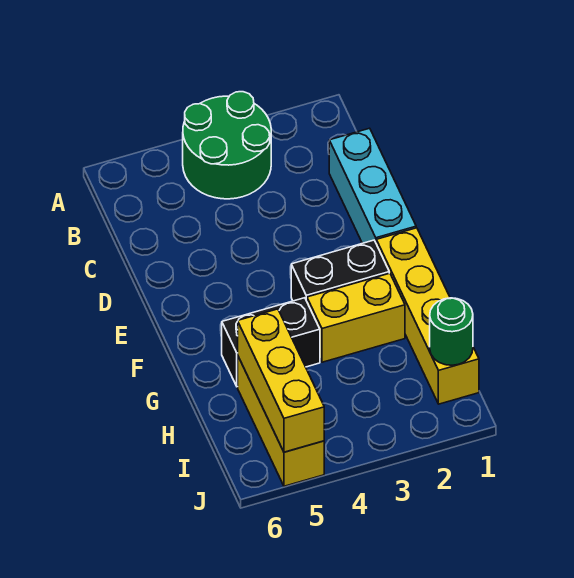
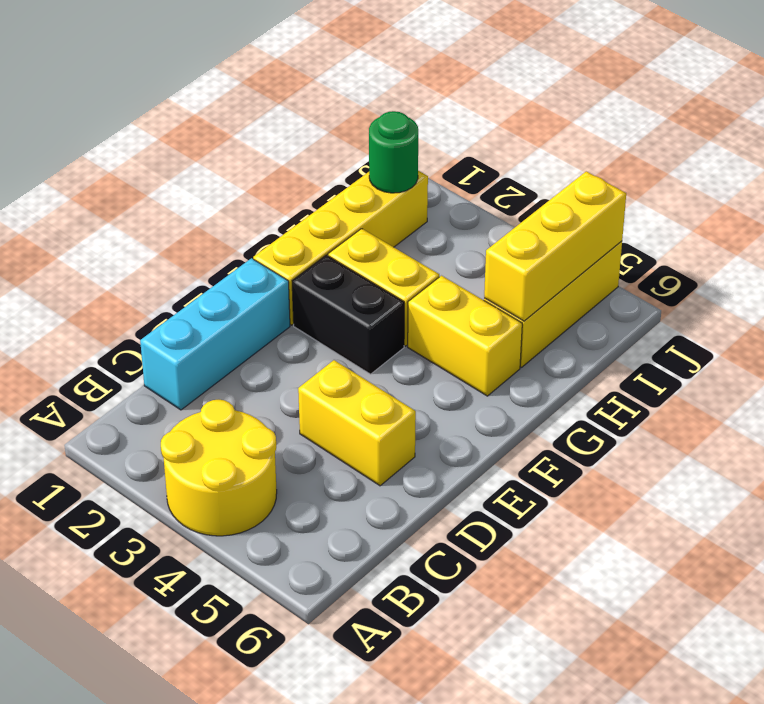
green 2x2 round brick [183,92,271,199] -> yellow 2x2 round brick [161,400,277,536]
none -> yellow 1x2 brick [298,360,416,486]
black 1x2 brick [222,298,320,387] -> yellow 1x2 brick [408,276,522,396]

